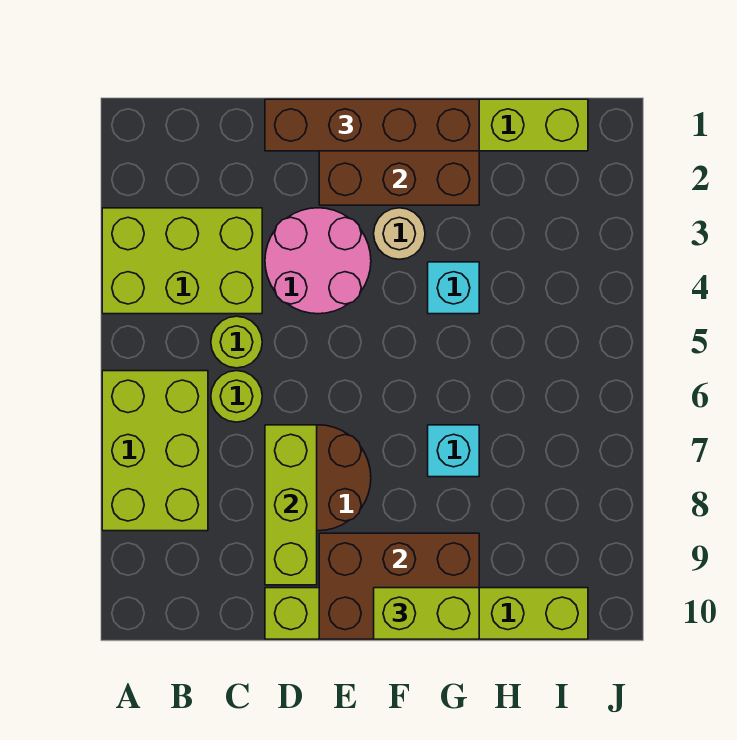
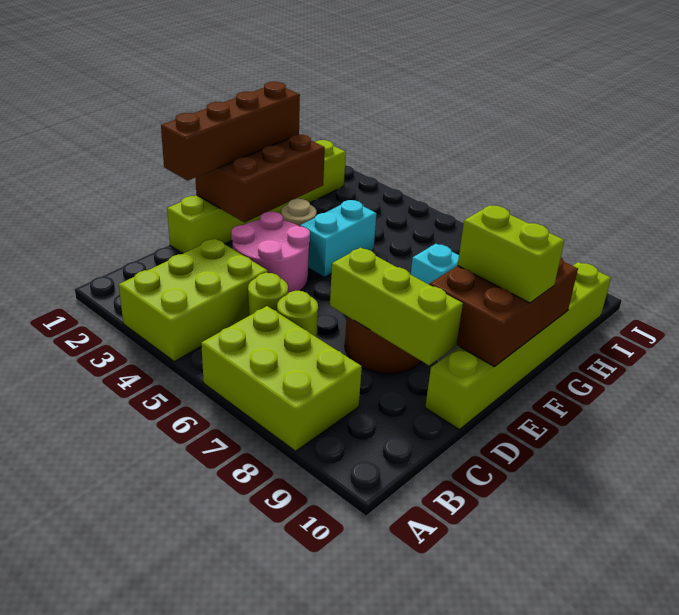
lime 1x2 brick [374,588,479,639] -> lime 1x2 brick turned to [458,205,564,303]
cyan 1x1 brick [428,262,479,314] -> cyan 1x2 brick [300,200,377,277]

